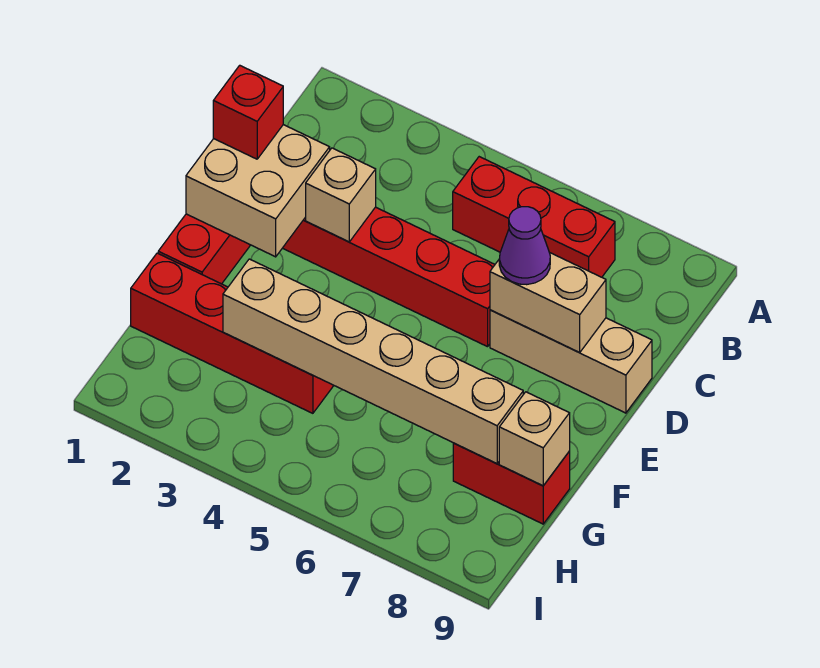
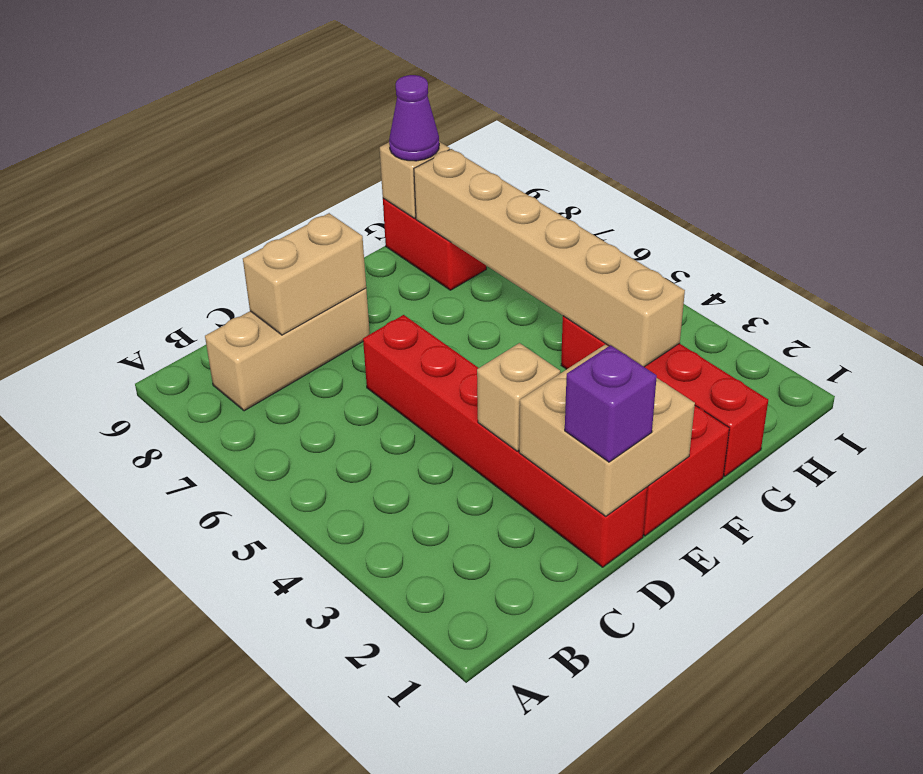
red 1x3 brick [453,157,615,277] -> none
red 1x1 brick [213,65,283,159] -> purple 1x1 brick [565,345,657,462]
tan 1x3 brick [490,310,652,413] -> tan 1x3 brick turned to [205,288,370,411]
tan 1x2 brick [490,252,606,353] -> tan 1x2 brick turned to [243,213,366,335]
purple 1x1 cone [499,207,550,285] -> purple 1x1 cone moved to [389,75,439,161]

